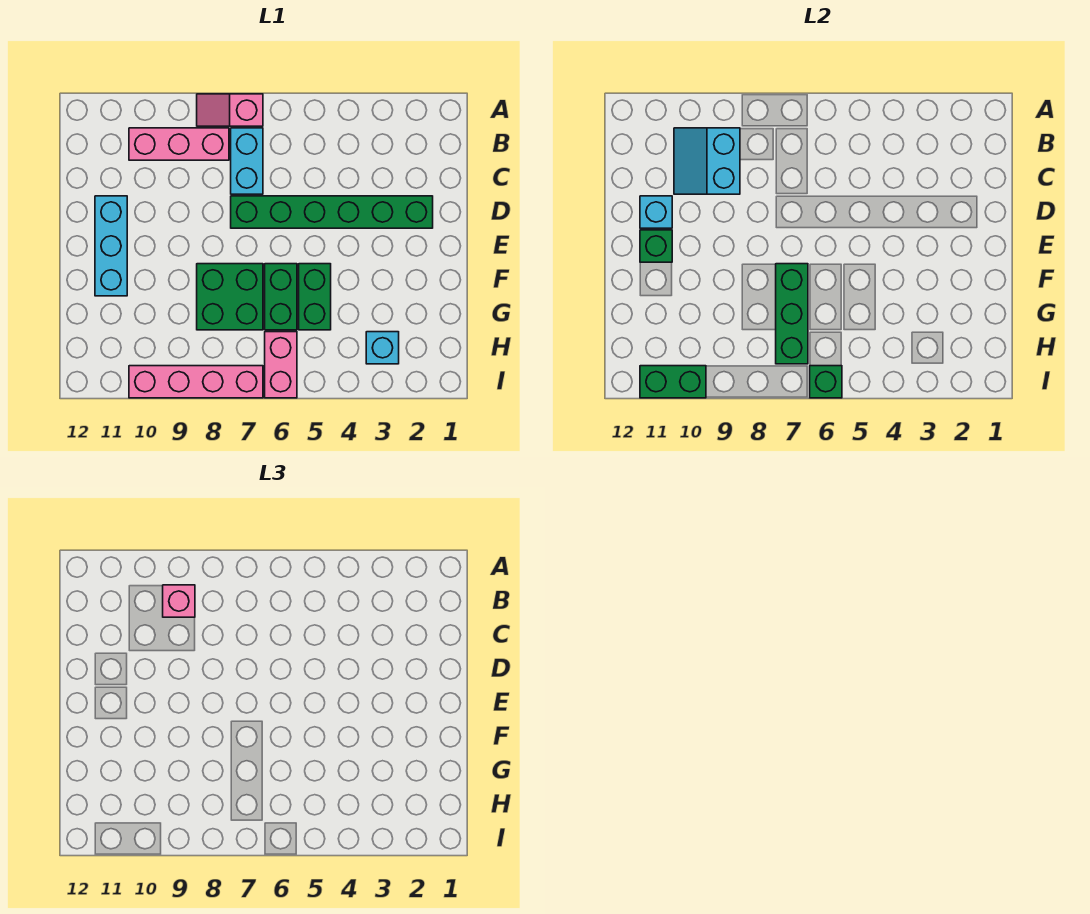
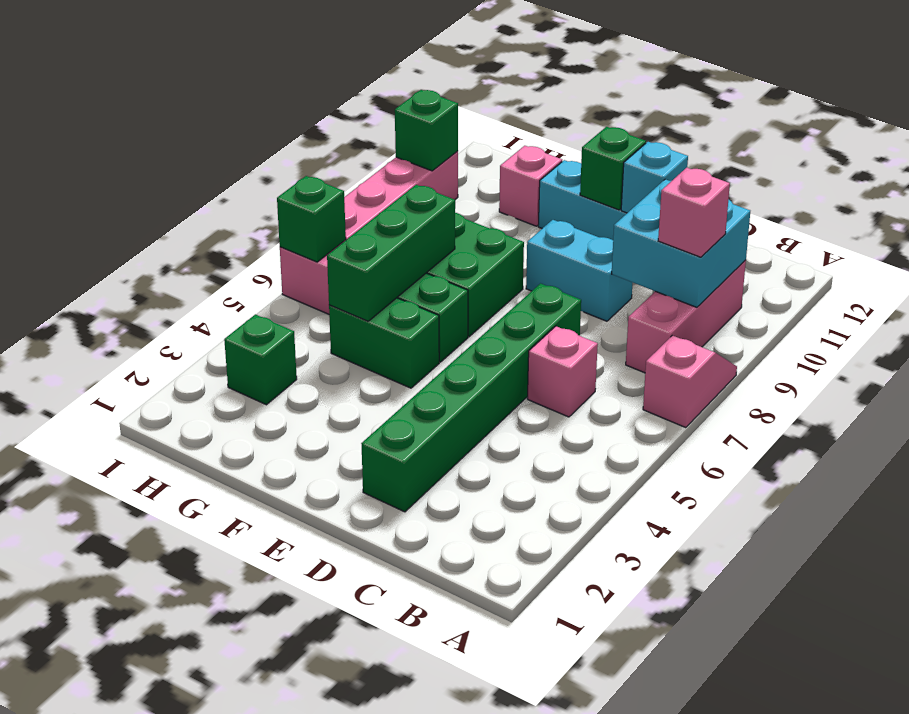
cyan 1x2 brick [231,128,263,194] -> cyan 1x2 brick moved to [526,220,633,321]
cyan 2x2 slope [674,128,740,194] -> cyan 2x2 brick [612,179,750,307]
none -> pink 1x1 brick [527,326,598,417]
green 1x3 brick [776,264,808,364] -> green 1x3 brick turned to [327,185,455,321]
none -> pink 1x1 brick [499,146,562,226]
cyan 1x1 brick [366,332,399,364] -> green 1x1 brick [224,314,297,405]
green 1x2 brick [640,366,706,398] -> green 1x1 brick [395,90,458,171]

